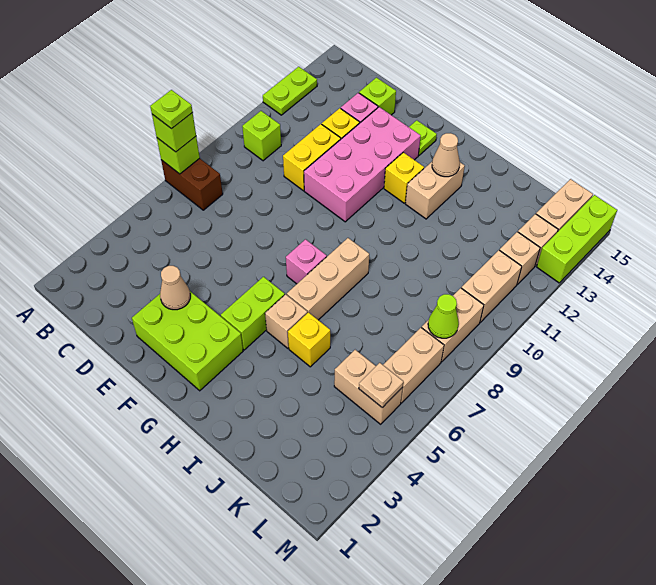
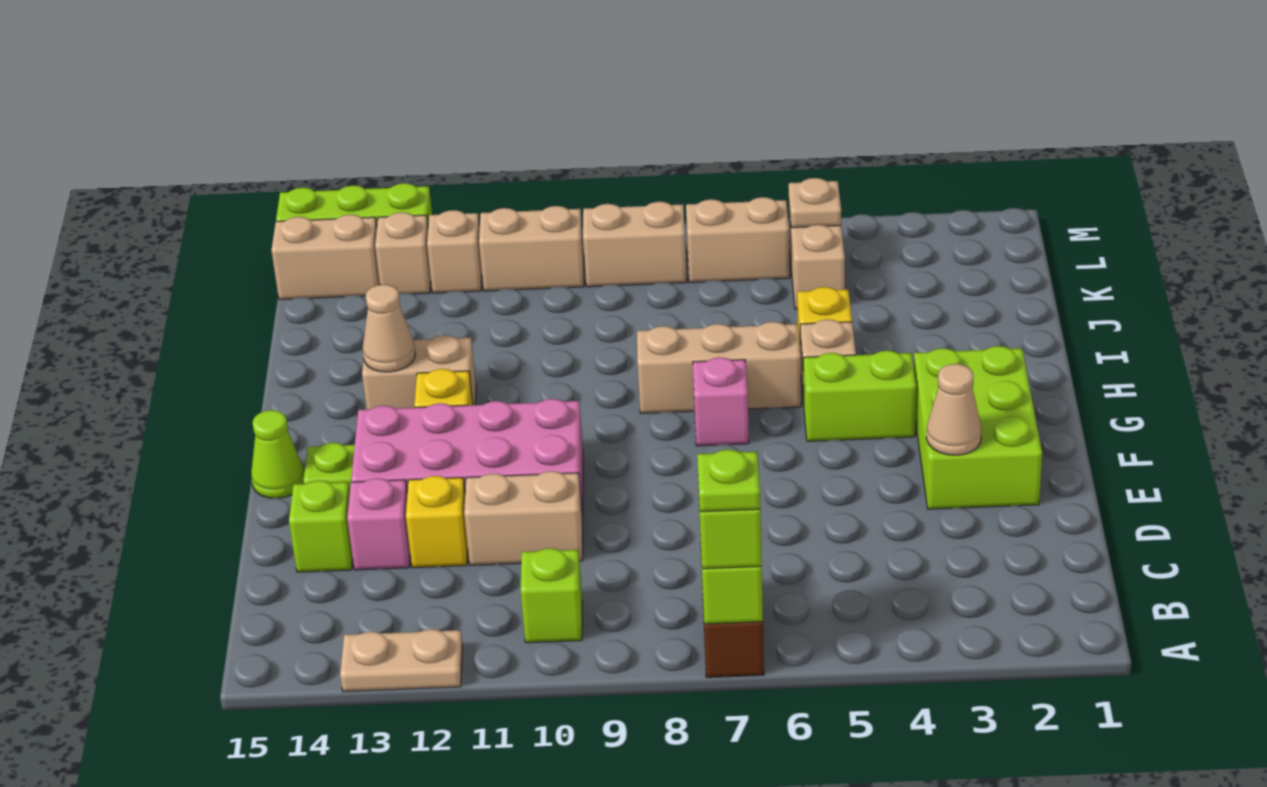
lime 1x2 plate [263,67,317,115] -> tan 1x2 plate [340,629,463,692]
yellow 1x2 brick [283,124,341,191] -> tan 1x2 brick [464,471,583,565]
lime 1x1 cone [428,294,459,338] -> lime 1x1 cone moved to [251,410,304,498]

